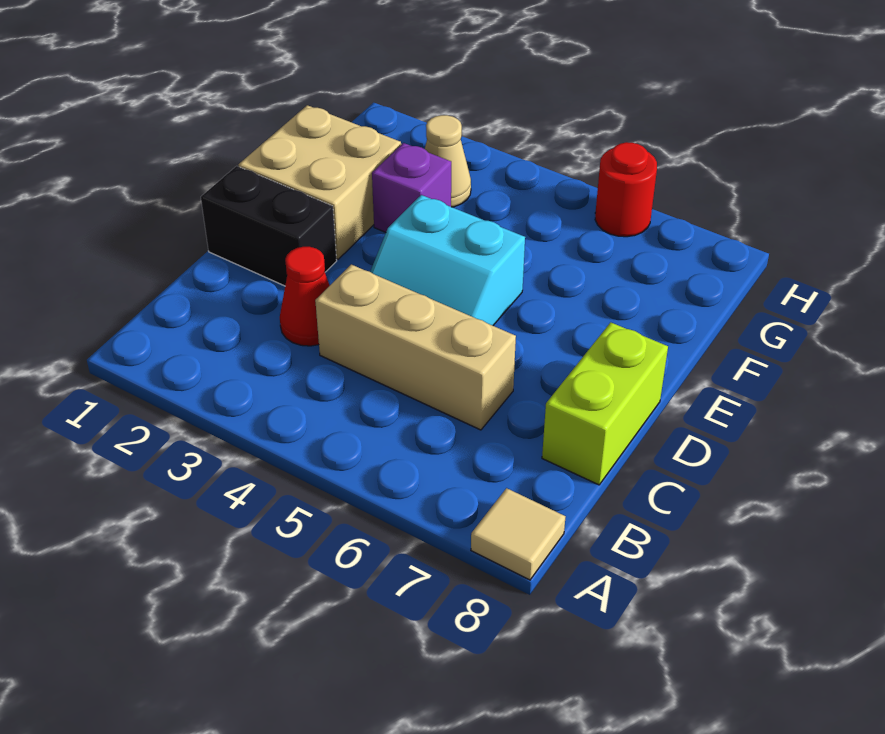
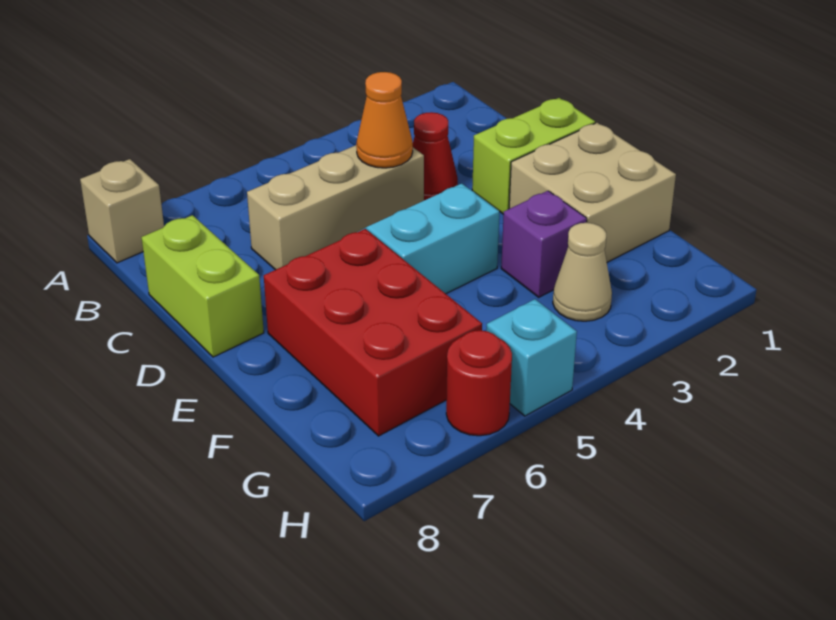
tan 1x1 tile [471,488,565,580] -> tan 1x1 brick [80,159,164,263]
none -> orange 1x1 cone [356,72,413,168]
black 1x2 brick [201,166,337,286] -> lime 1x2 brick [472,98,595,214]
none -> red 2x3 brick [264,229,482,436]
none -> cyan 1x1 brick [486,299,577,416]

